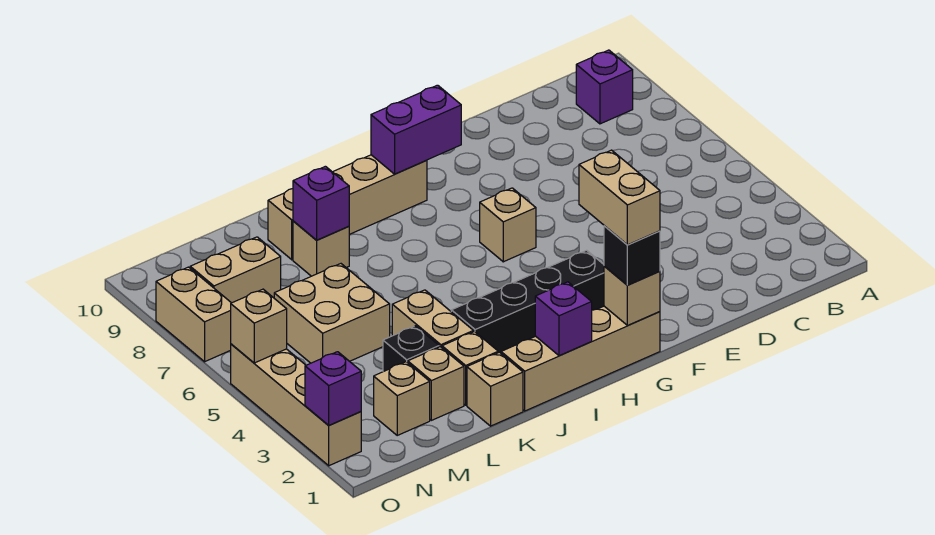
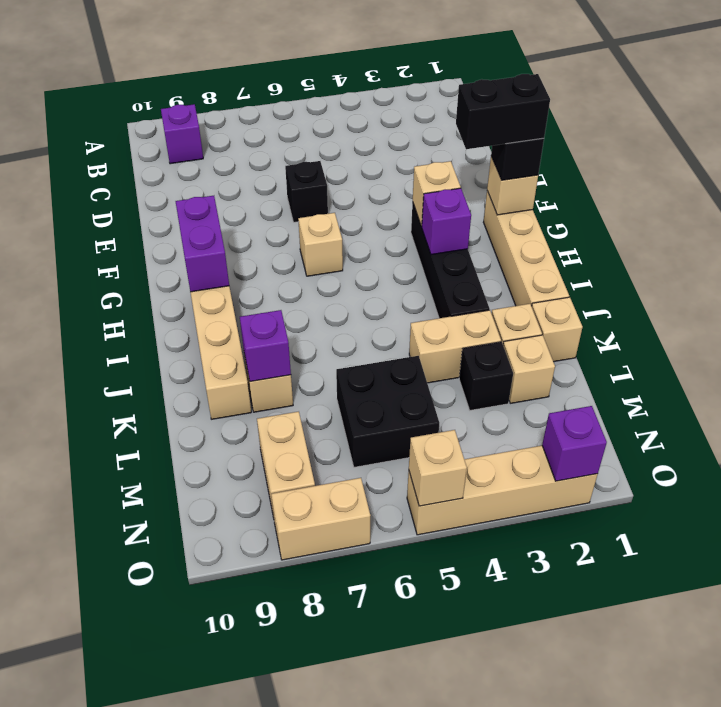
none -> black 1x1 brick [285,161,328,222]
tan 1x2 brick [579,150,660,245] -> black 1x2 brick [456,74,550,149]
purple 1x1 brick [535,282,592,356] -> purple 1x1 brick moved to [422,188,471,255]
tan 2x2 brick [274,264,390,363] -> black 2x2 brick [336,356,439,467]
tan 1x1 brick [374,362,430,435] -> tan 1x1 brick moved to [413,161,461,226]

